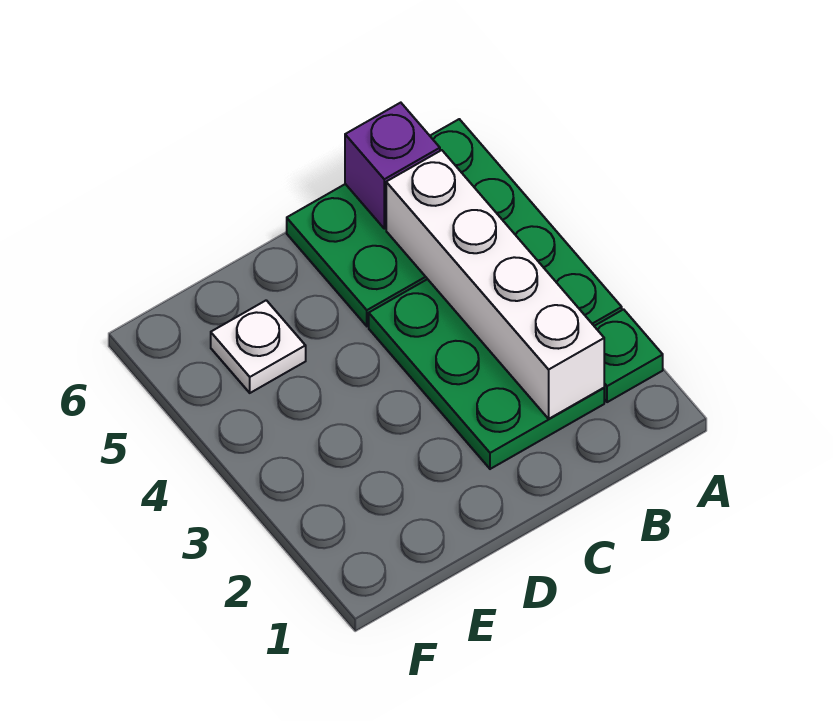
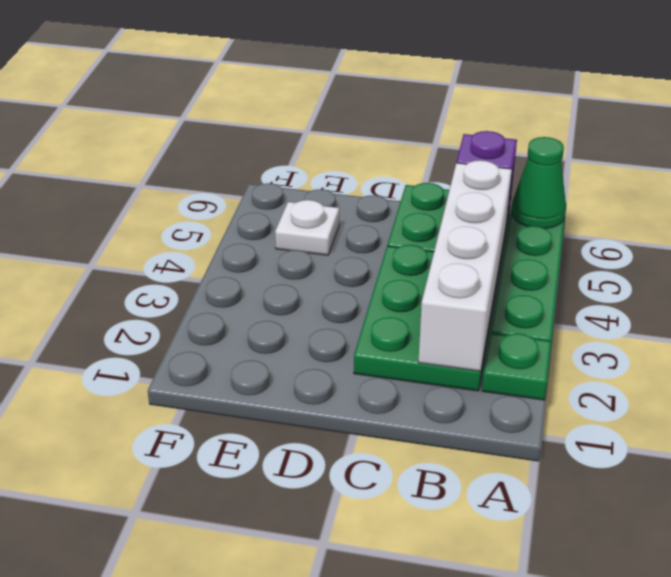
none -> green 1x1 cone [511,137,566,229]

